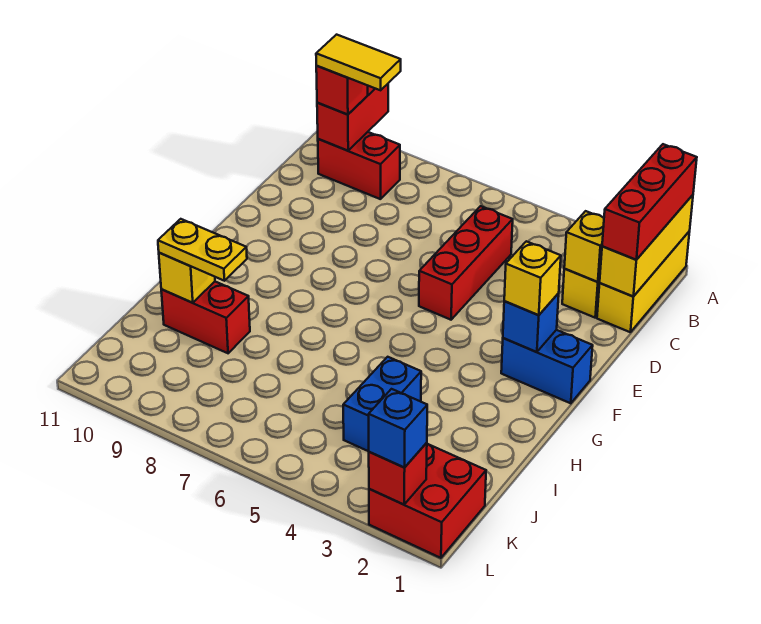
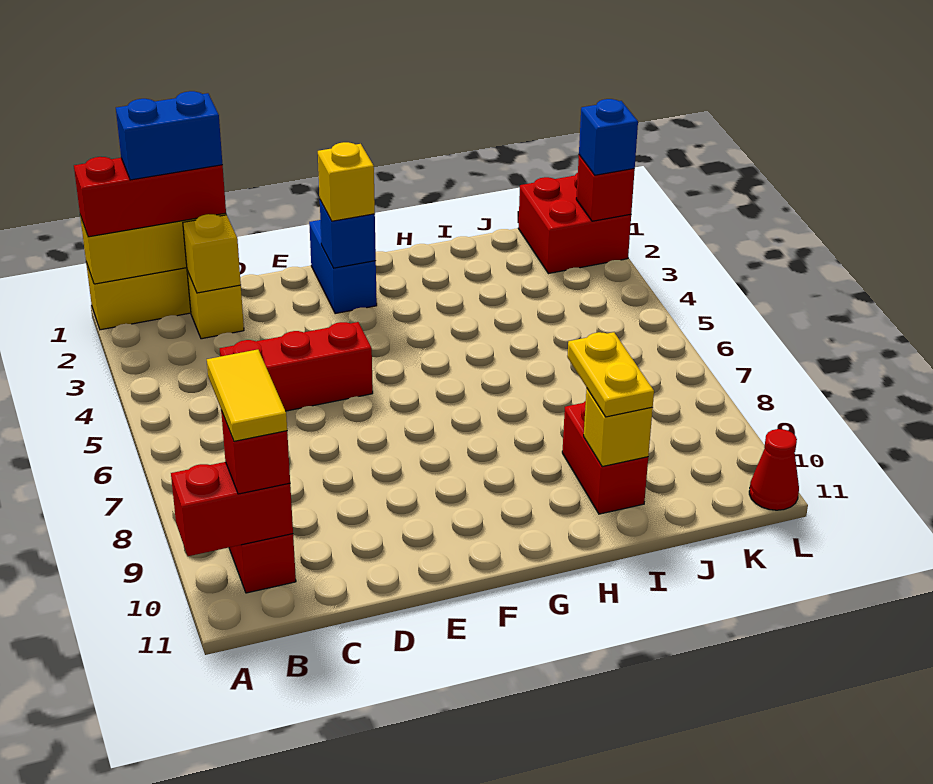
blue 1x2 brick [343,357,421,451] -> blue 1x2 brick moved to [116,91,223,180]
none -> red 1x1 cone [749,429,799,510]

